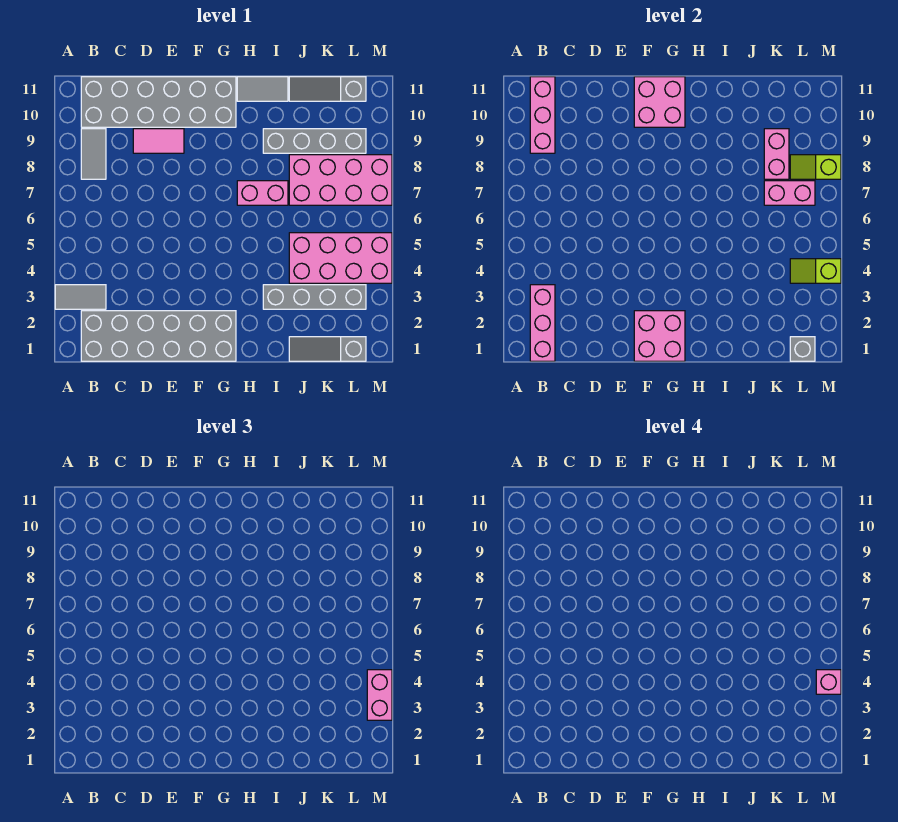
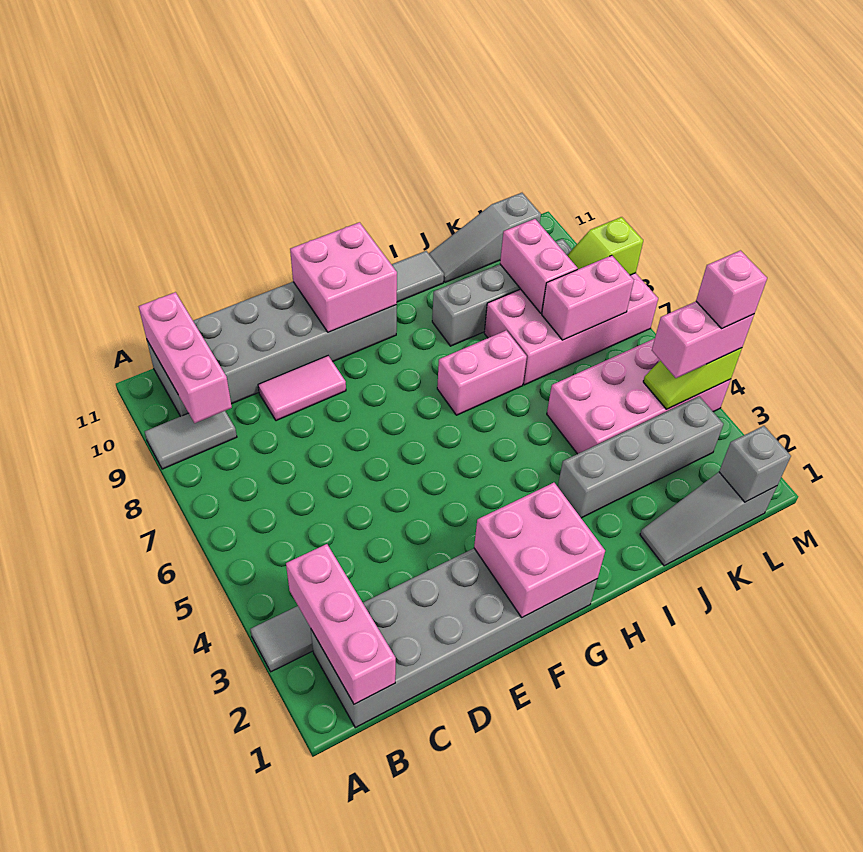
grey 1x2 tile [81,129,106,179] -> grey 1x2 tile turned to [145,411,237,469]
pink 1x2 brick [367,670,392,720] -> pink 1x2 brick turned to [652,302,754,378]

